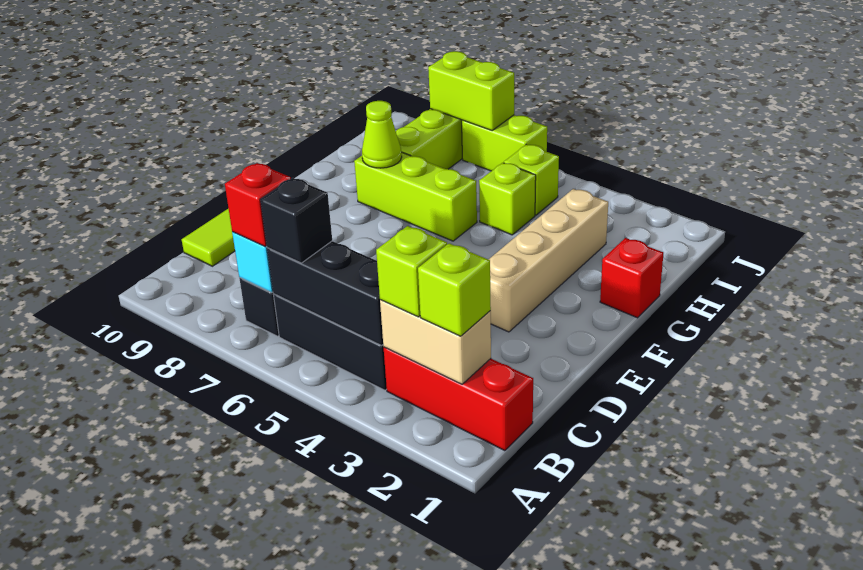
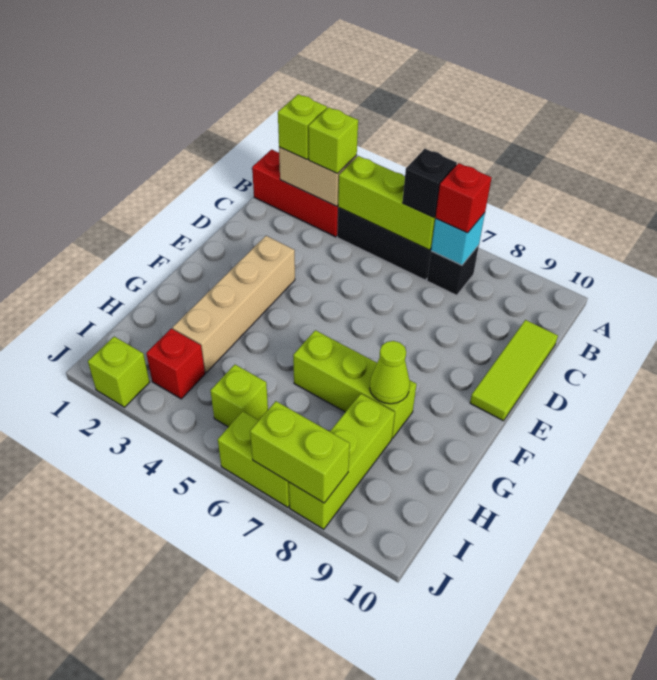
black 1x3 brick [267,241,383,346] -> lime 1x3 brick [338,156,436,250]
red 1x1 brick [600,238,663,318] -> red 1x1 brick moved to [146,329,205,399]
lime 1x1 brick [479,163,536,235] -> lime 1x1 brick moved to [88,337,150,407]

